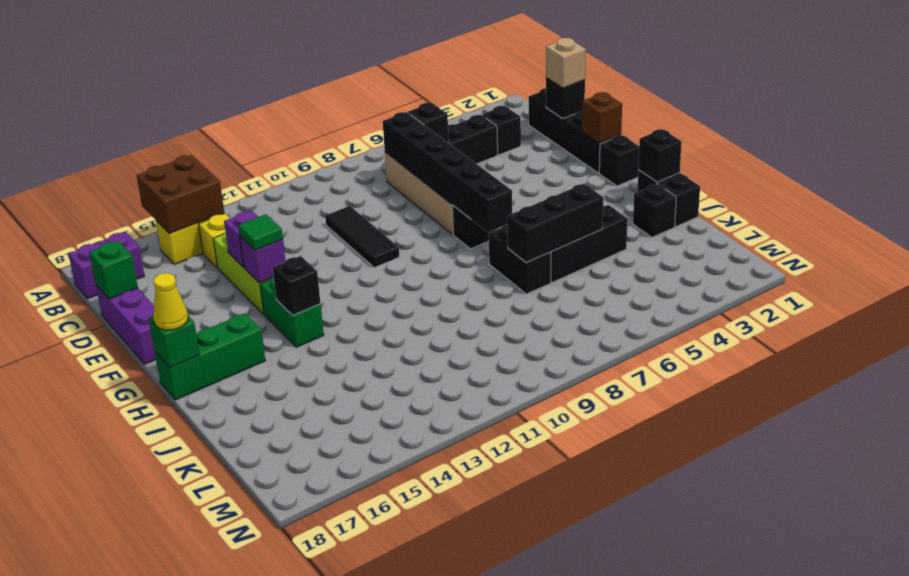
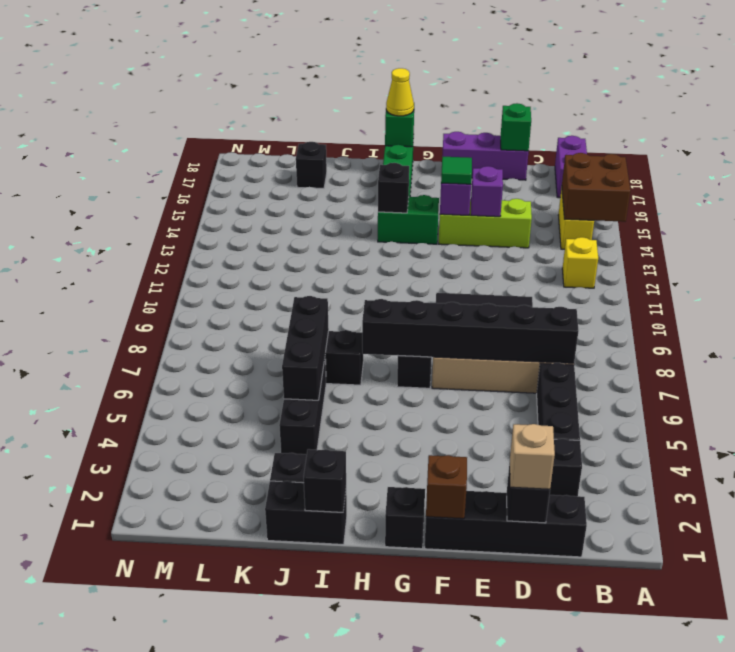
black 1x1 brick [408,103,449,143] -> black 1x1 brick moved to [296,142,327,188]
yellow 1x1 brick [199,214,230,268] -> yellow 1x1 brick moved to [562,237,598,288]

